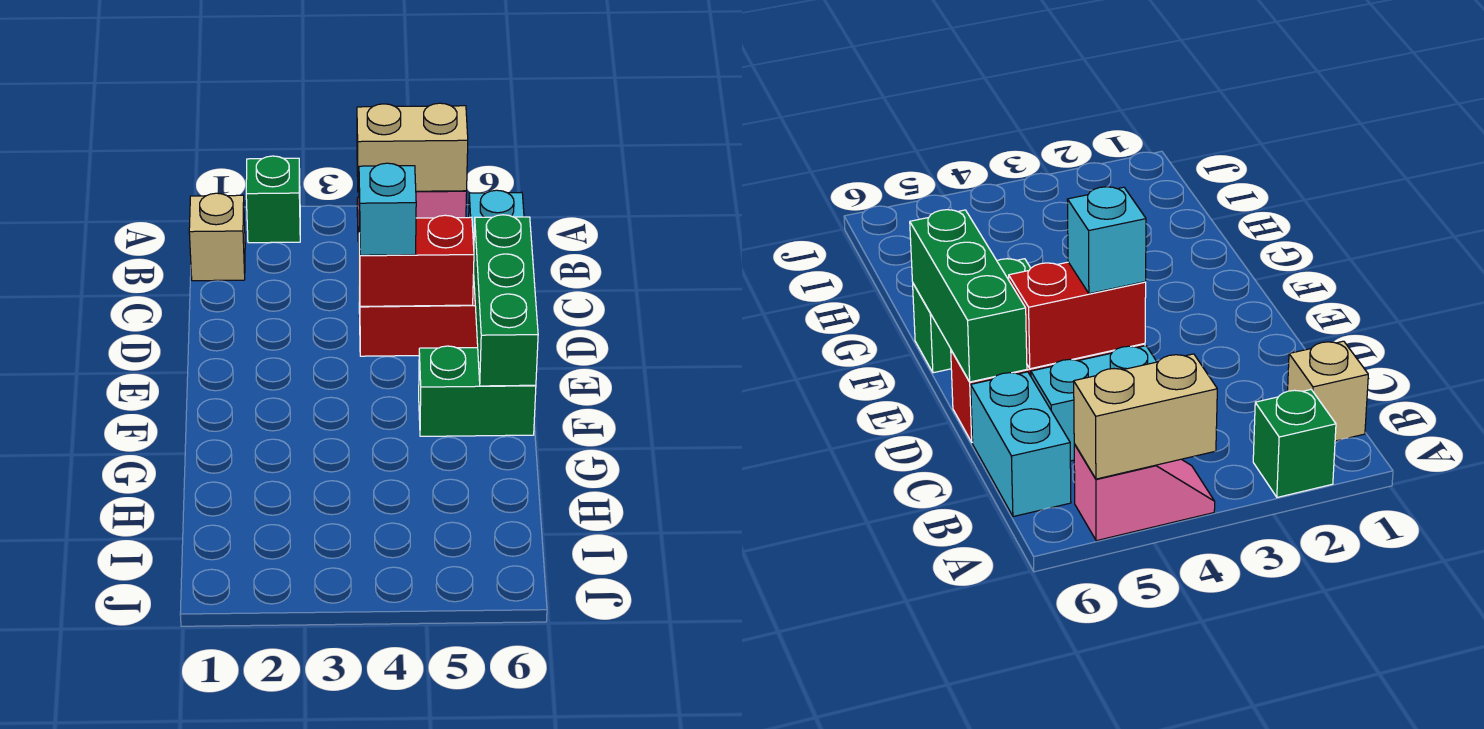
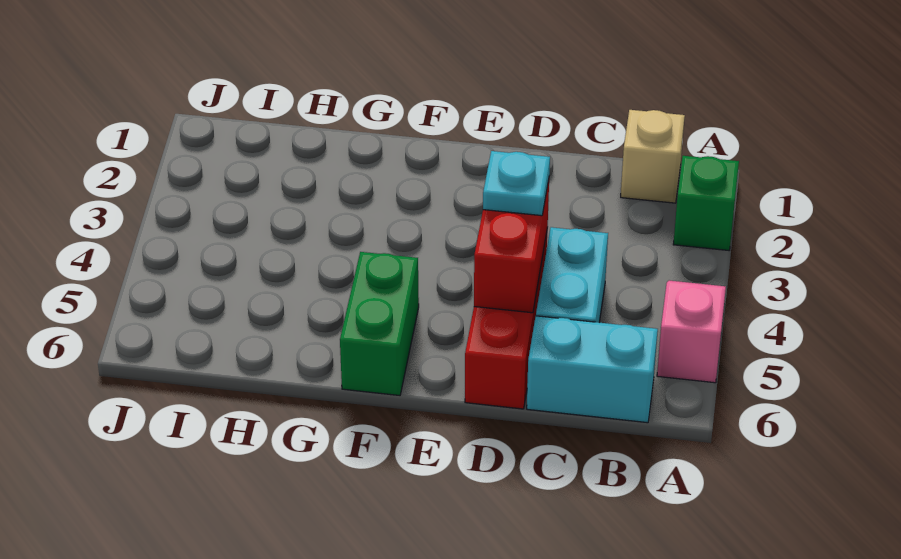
tan 1x2 brick [357,103,468,192] -> none
cyan 1x1 brick [359,163,416,255] -> cyan 1x1 plate [483,151,550,216]
green 1x3 brick [474,215,538,386] -> none

